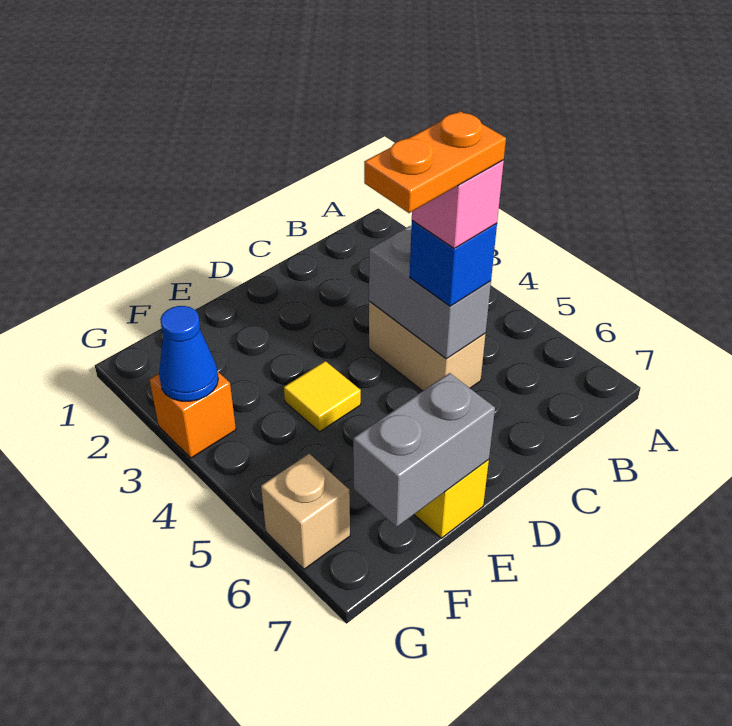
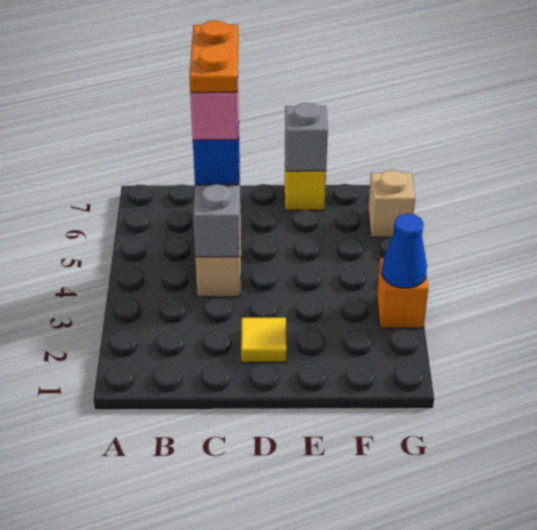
orange 1x2 plate [364,111,506,213] -> orange 1x2 plate turned to [189,21,238,93]
yellow 1x1 tile [284,361,361,432] -> yellow 1x1 tile moved to [241,318,287,363]
grey 1x2 brick [353,373,495,527] -> grey 1x1 brick [285,103,328,171]

